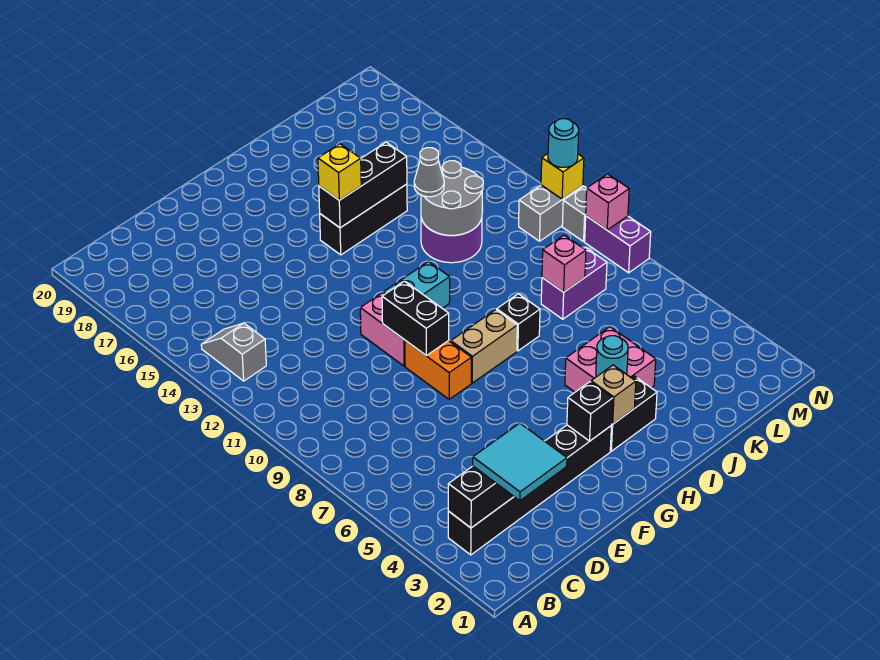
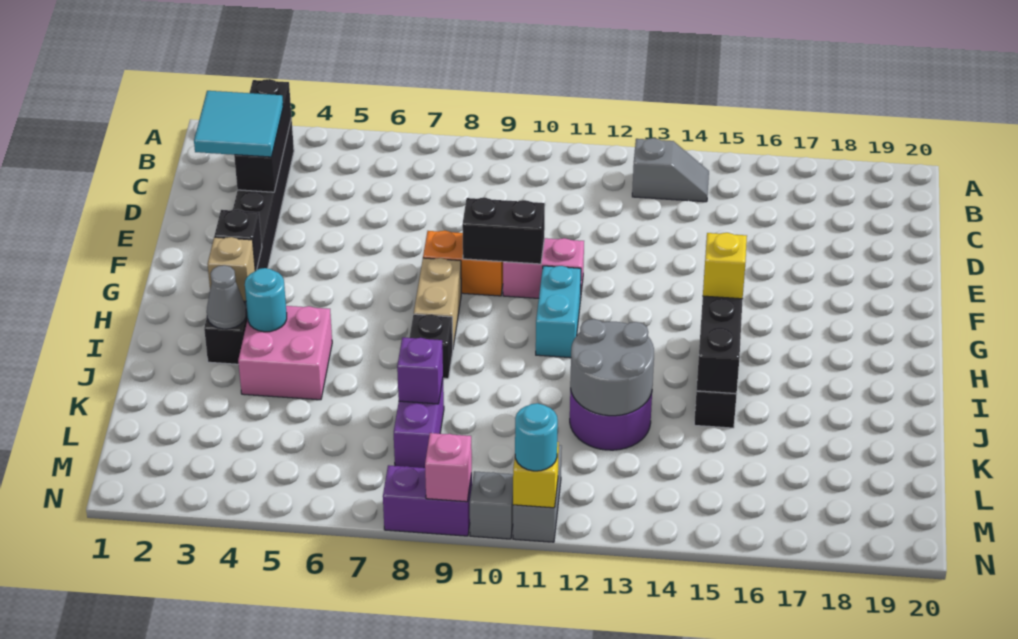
grey 1x1 cone [414,148,444,197] -> grey 1x1 cone moved to [207,265,246,329]
pink 1x1 brick [542,235,586,292] -> purple 1x1 brick [397,337,443,404]

